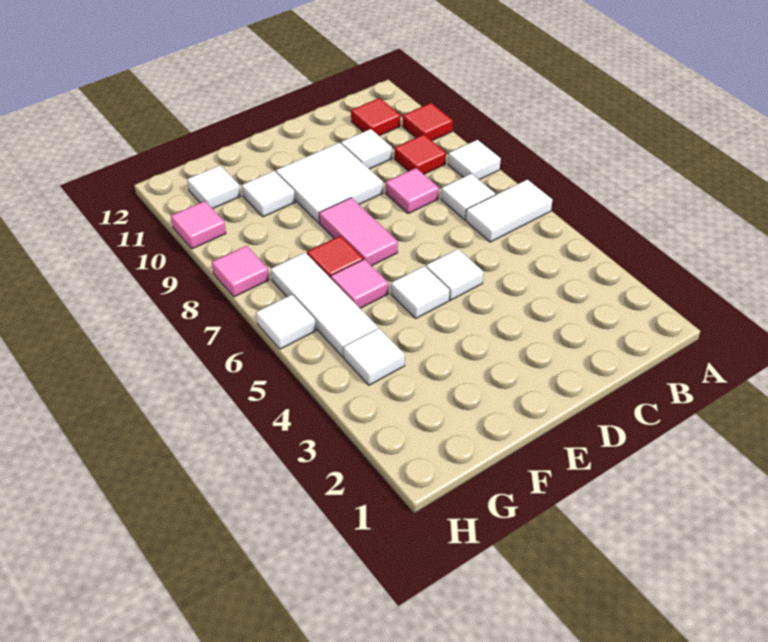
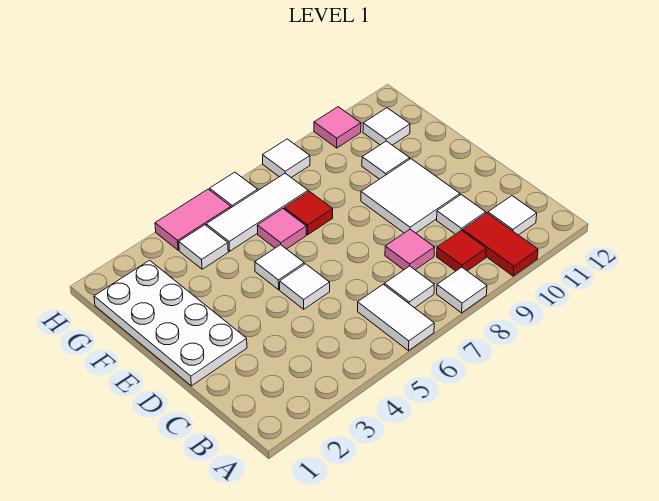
red 1x1 tile [403,103,453,141] -> red 1x2 tile [463,213,538,276]
red 1x1 tile [351,98,400,136] -> white 1x1 tile [488,196,537,235]
none -> white 2x4 plate [94,260,247,386]
pink 1x2 tile [319,198,398,266] -> pink 1x2 tile moved to [155,189,231,250]
pink 1x1 tile [212,246,269,297] -> white 1x1 tile [263,139,310,177]

